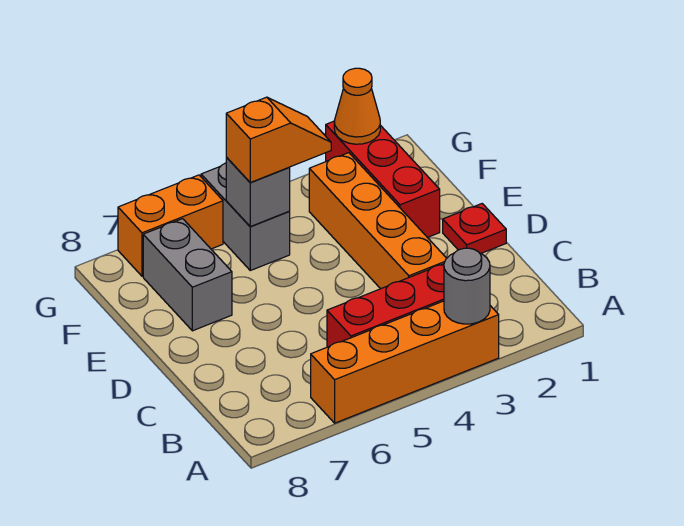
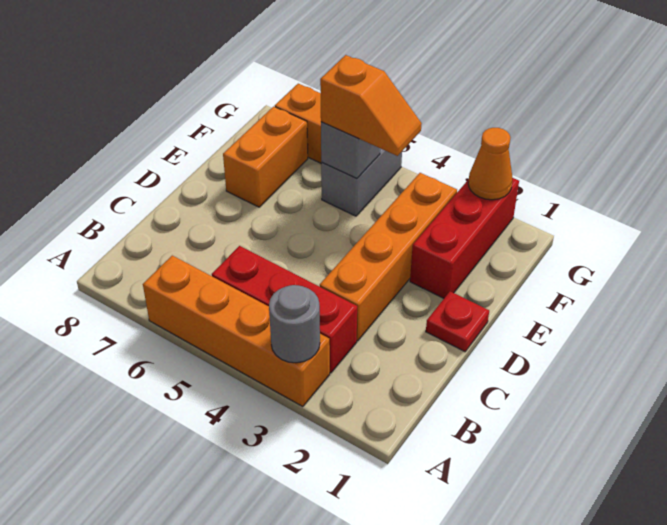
grey 1x2 brick [143,219,232,331] -> orange 1x2 brick [223,106,308,207]

